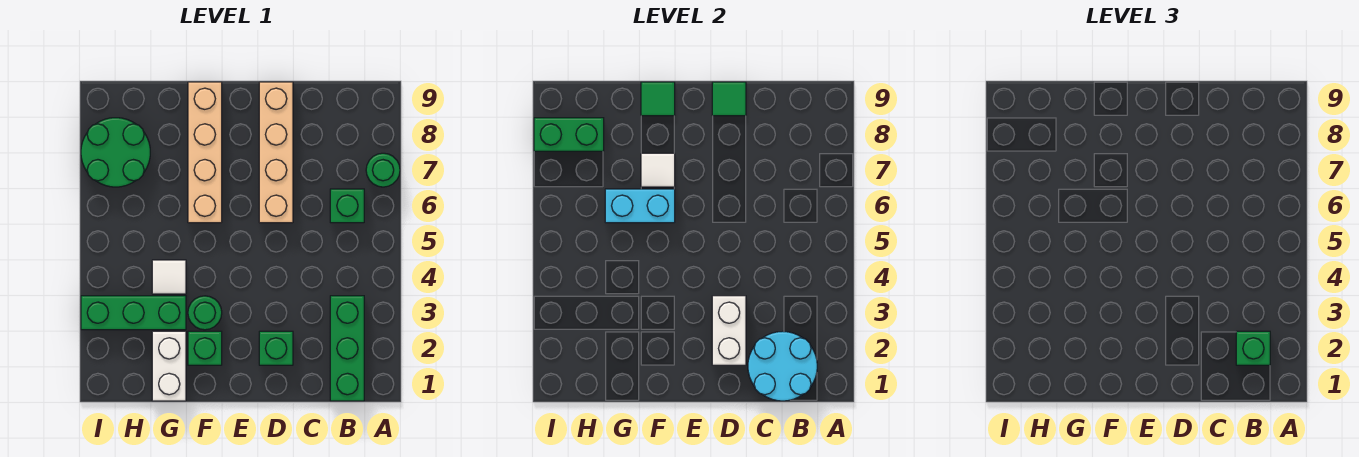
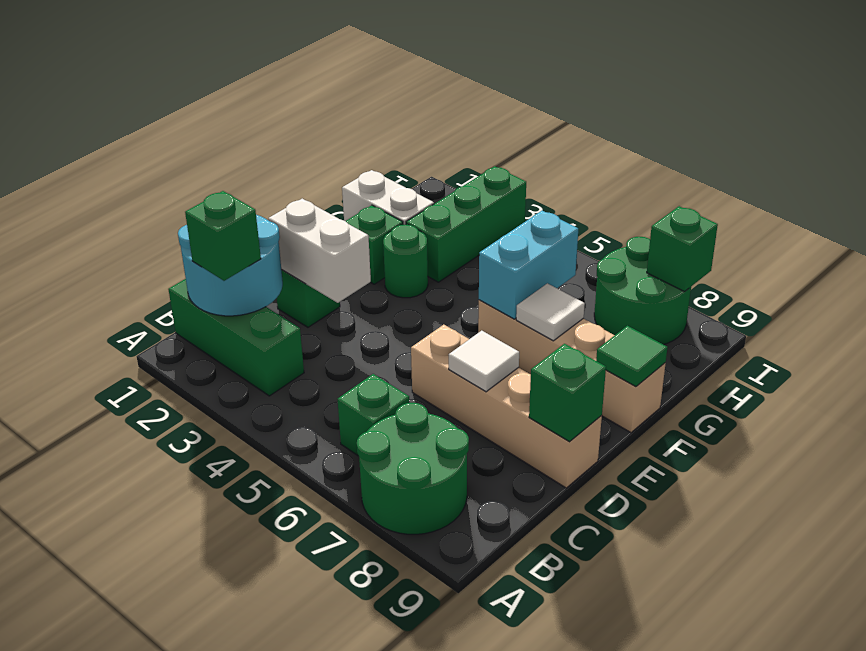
green 1x1 round brick [366,153,400,187] -> green 2x2 round brick [357,403,469,534]
green 1x1 tile [712,82,746,116] -> green 1x1 brick [529,344,606,442]
white 1x1 tile [152,260,186,294] -> white 1x1 tile moved to [449,331,519,392]
green 1x2 brick [534,118,604,151] -> green 1x1 brick [647,206,718,292]

